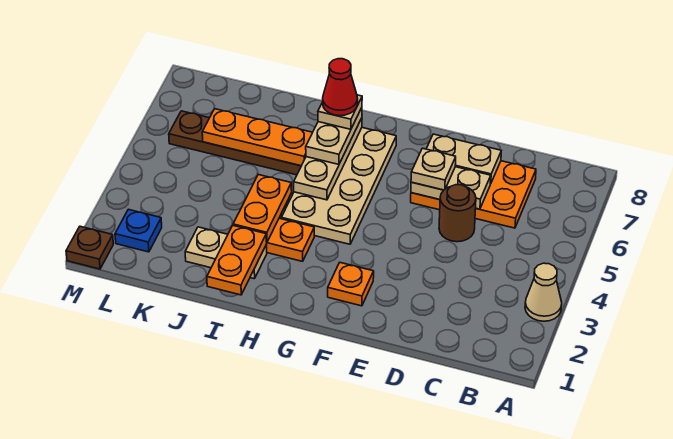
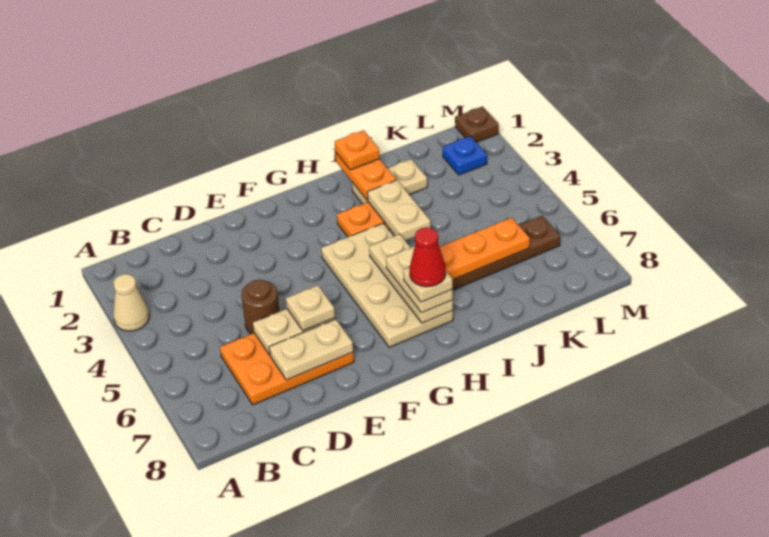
orange 1x1 plate [328,263,374,306] -> orange 1x1 plate moved to [335,130,380,170]
orange 1x2 plate [233,175,292,242] -> tan 1x2 plate [367,180,431,241]

